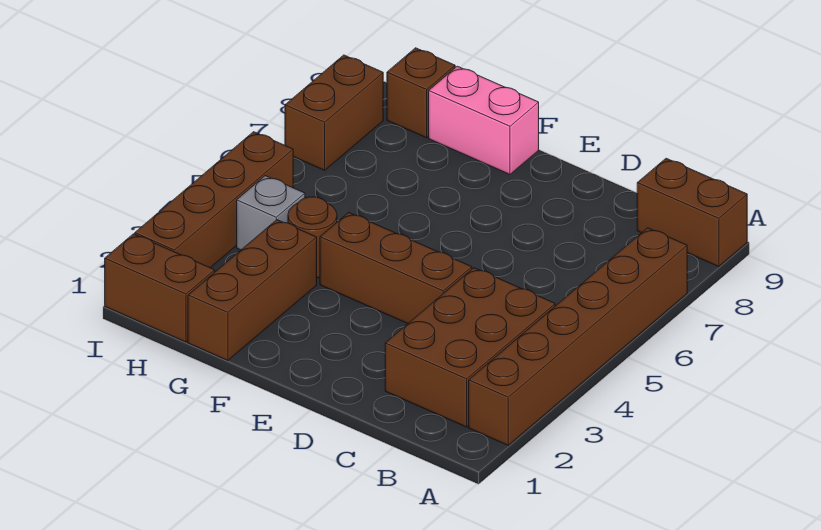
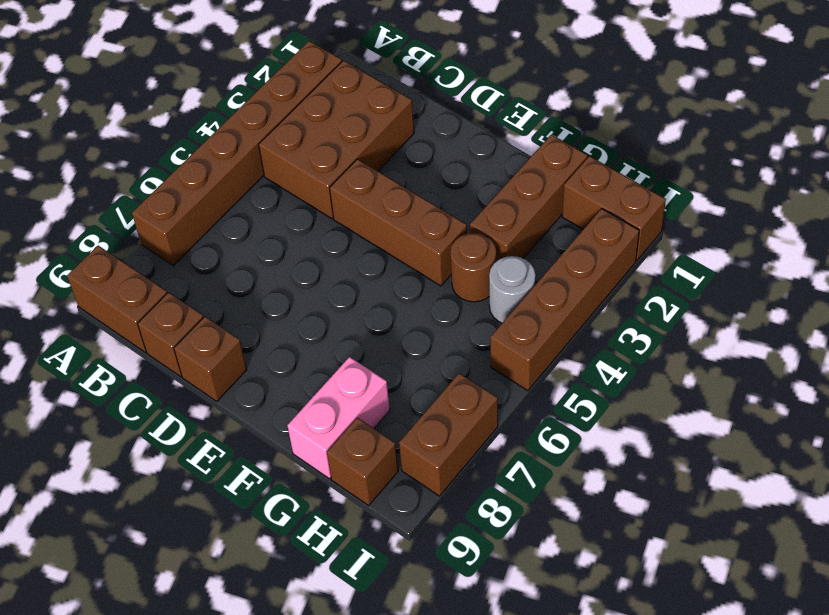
none -> brown 1x1 brick [138,292,203,377]
none -> brown 1x1 brick [174,316,247,401]
pink 1x2 brick [429,66,539,174] -> pink 1x2 brick turned to [287,357,390,479]
grey 1x1 brick [237,176,305,250] -> grey 1x1 round brick [489,256,535,323]

